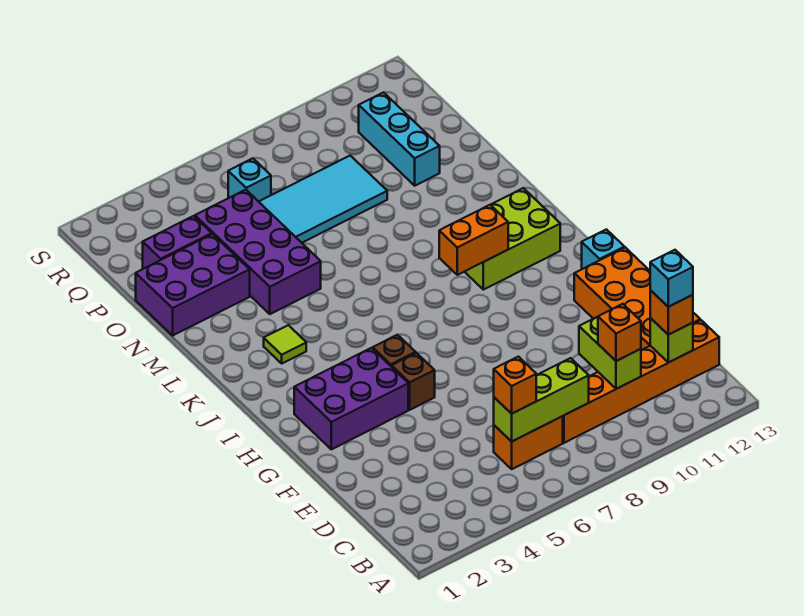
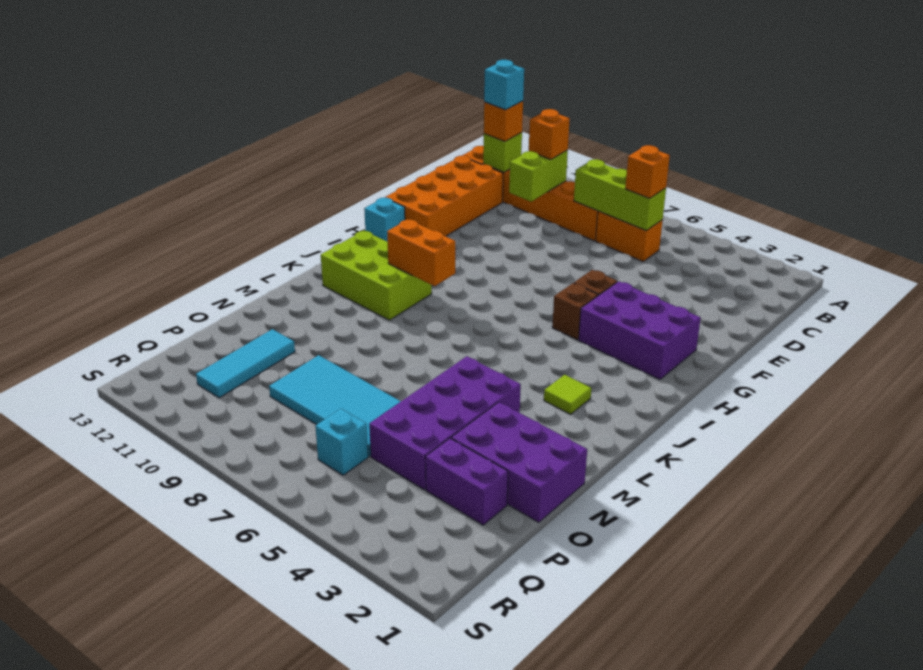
cyan 1x3 brick [359,93,440,186] -> cyan 1x3 tile [196,329,295,398]

